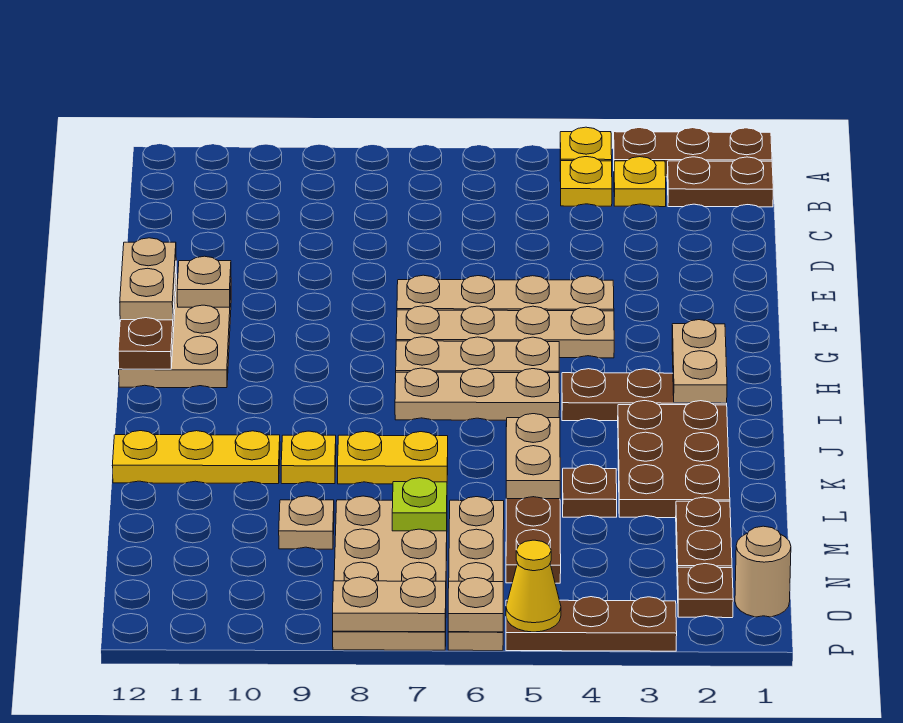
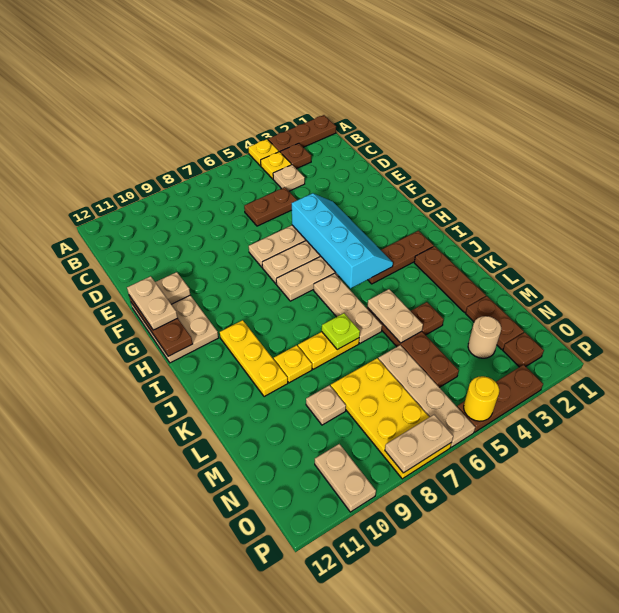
brown 1x2 plate [667,157,773,207] -> brown 1x2 plate moved to [244,187,297,226]
yellow 1x1 plate [614,157,666,207] -> brown 1x1 plate [280,143,311,169]
none -> cyan 2x4 slope [292,193,393,288]
tan 1x2 plate [672,320,727,403] -> tan 1x2 plate moved to [315,444,376,512]
tan 1x3 plate [395,368,560,420] -> tan 1x3 plate turned to [314,273,382,343]
brown 2x3 plate [618,401,730,518] -> brown 1x3 plate [414,246,486,313]
yellow 1x3 plate [112,431,280,484] -> yellow 1x3 plate turned to [220,320,288,397]
tan 2x4 plate [333,496,447,650] -> yellow 2x4 plate [331,358,451,479]
lime 1x1 plate [392,478,447,531] -> lime 1x1 plate moved to [322,313,360,350]
tan 1x1 round brick [735,526,791,617] -> tan 1x1 round brick moved to [468,316,501,358]
yellow 1x1 cone [506,540,561,632] -> yellow 1x1 round brick [464,376,499,421]
tan 1x1 plate [448,578,503,632] -> tan 1x1 plate moved to [273,165,305,191]

